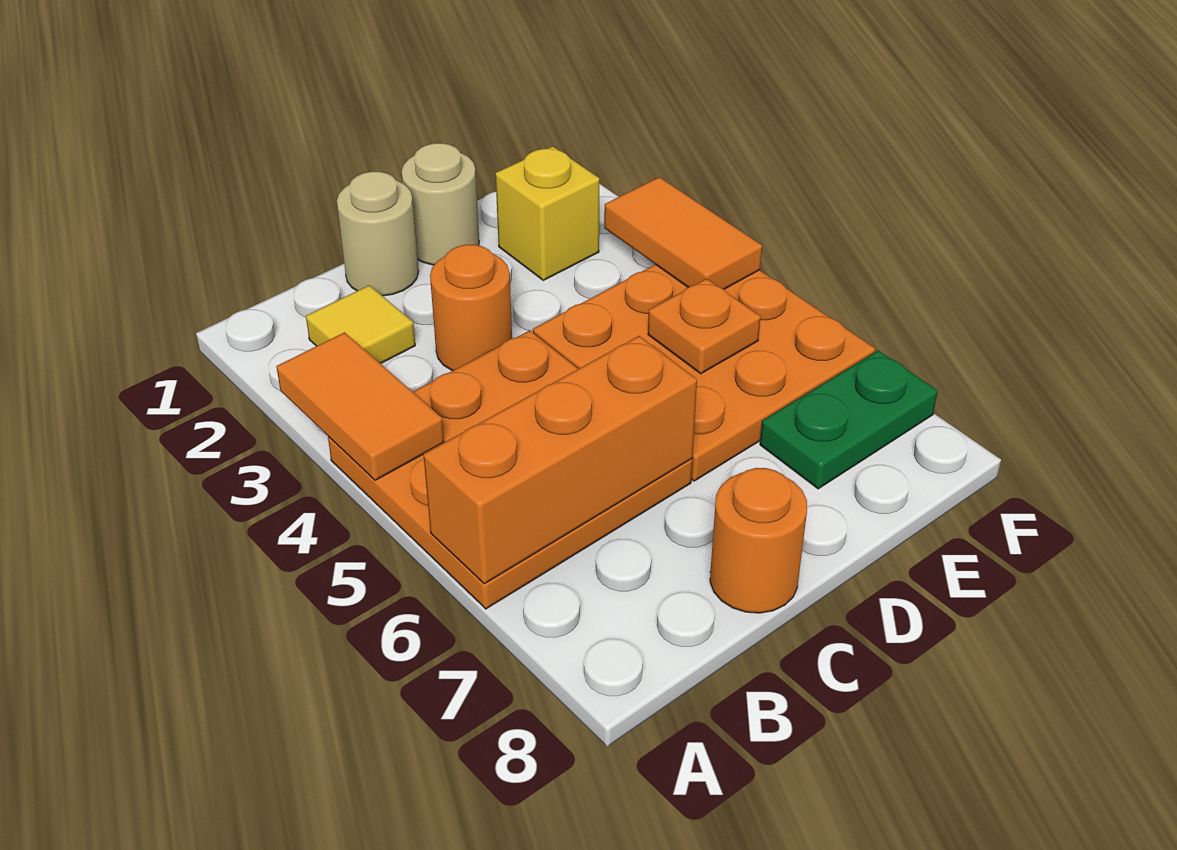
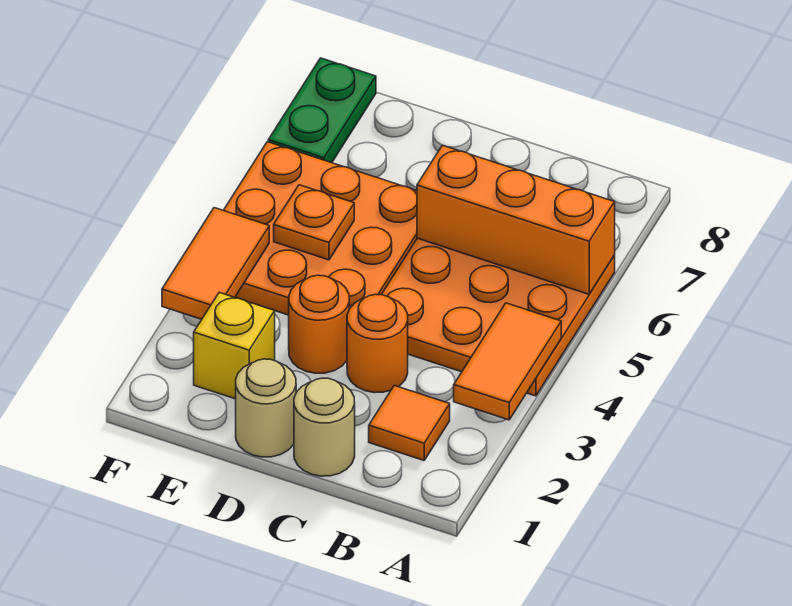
yellow 1x1 tile [306,285,415,364] -> orange 1x1 tile [369,385,450,460]
orange 1x1 round brick [710,468,807,613] -> orange 1x1 round brick moved to [289,275,349,373]
green 1x2 plate [760,350,938,489] -> green 1x2 plate turned to [268,58,376,163]

